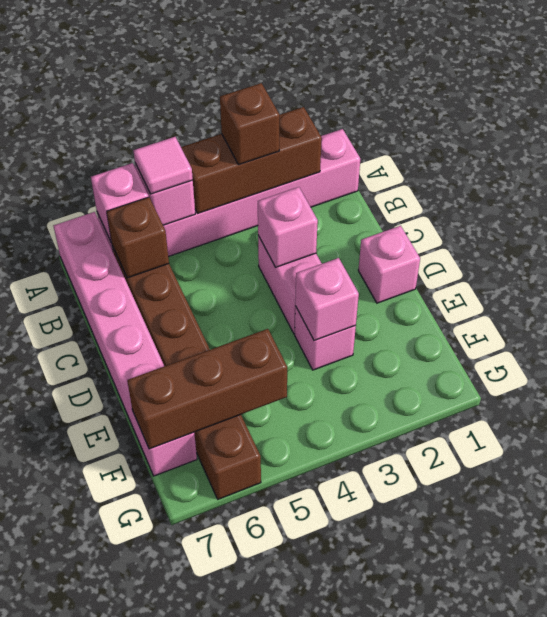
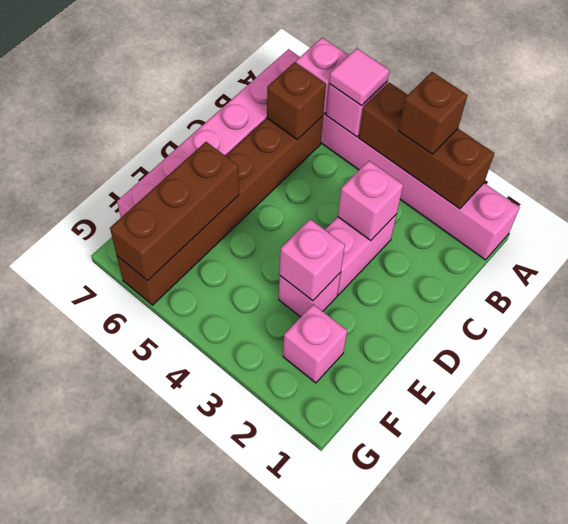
pink 1x1 brick [358,226,420,303] -> pink 1x1 brick moved to [283,304,347,383]
brown 1x3 brick [127,329,287,449] -> brown 1x3 brick turned to [110,142,239,281]

